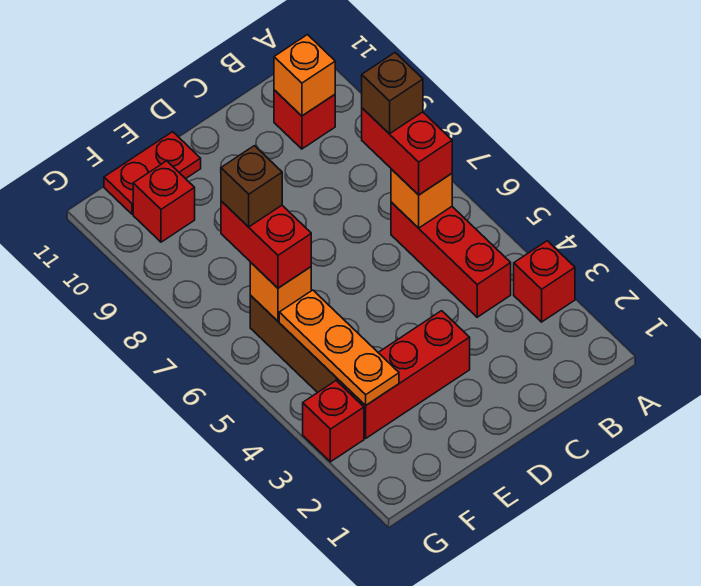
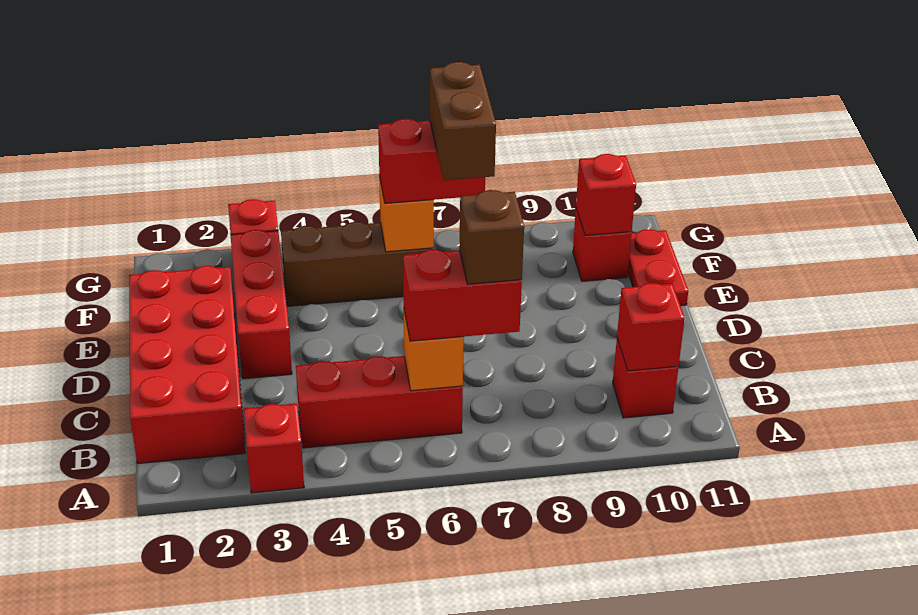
none -> red 2x4 brick [129,266,245,464]
orange 1x1 brick [274,35,335,116] -> red 1x1 brick [617,283,685,371]
orange 1x3 plate [279,290,399,405] -> none
brown 1x1 brick [221,146,282,227] -> brown 1x2 brick [430,62,496,180]
none -> red 1x1 brick [576,154,636,235]

